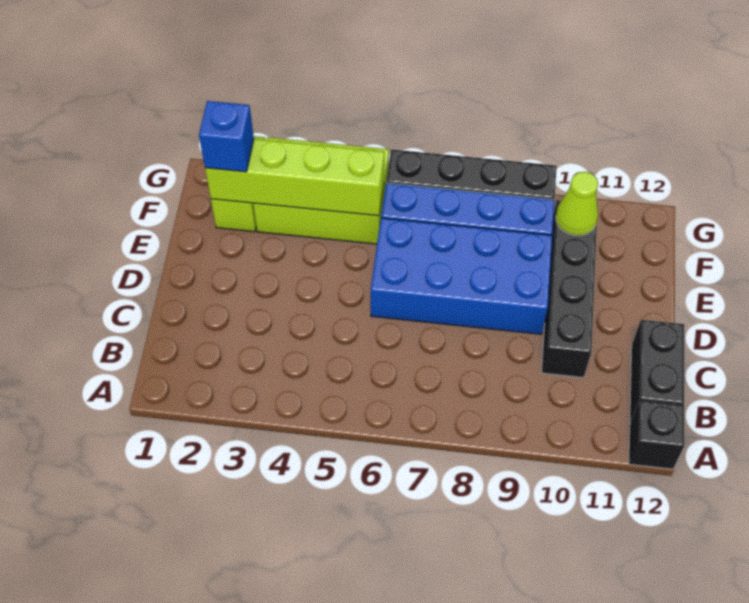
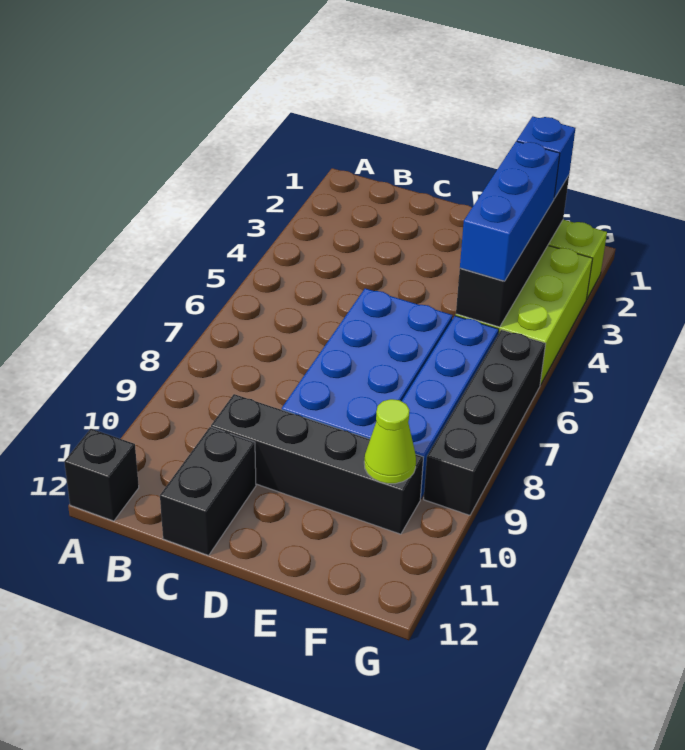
black 1x2 brick [630,320,684,423] -> black 1x2 brick turned to [160,427,256,555]
lime 1x4 brick [205,139,384,216] -> black 1x4 brick [456,176,569,327]
none -> blue 1x3 brick [460,141,560,281]

